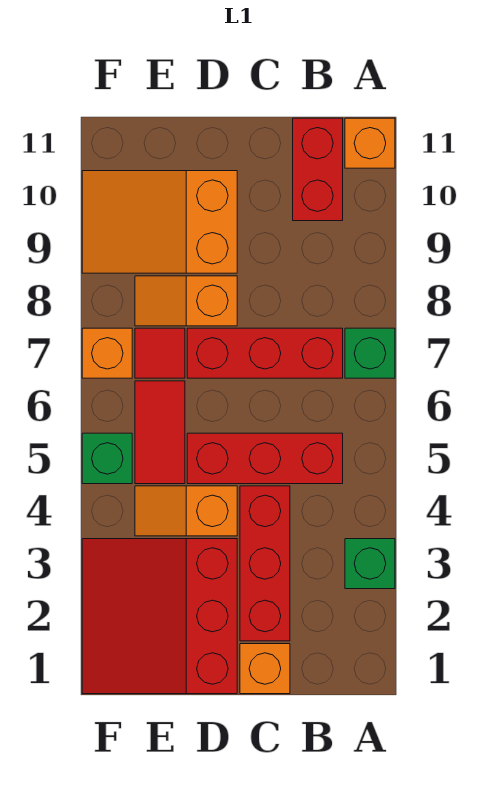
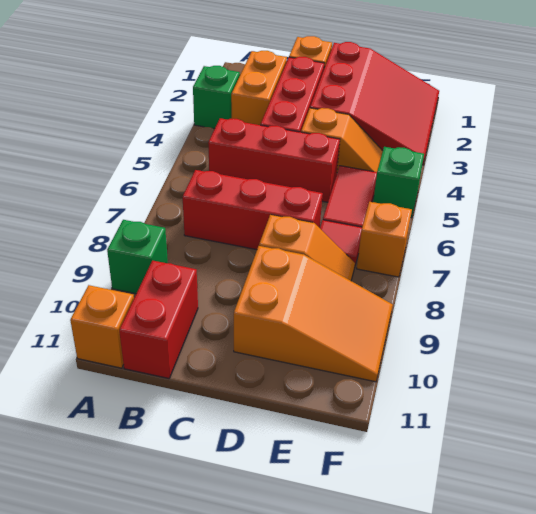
green 1x1 brick [345,328,395,378] -> green 1x1 brick moved to [107,220,168,294]
none -> orange 1x2 brick [231,51,287,125]

